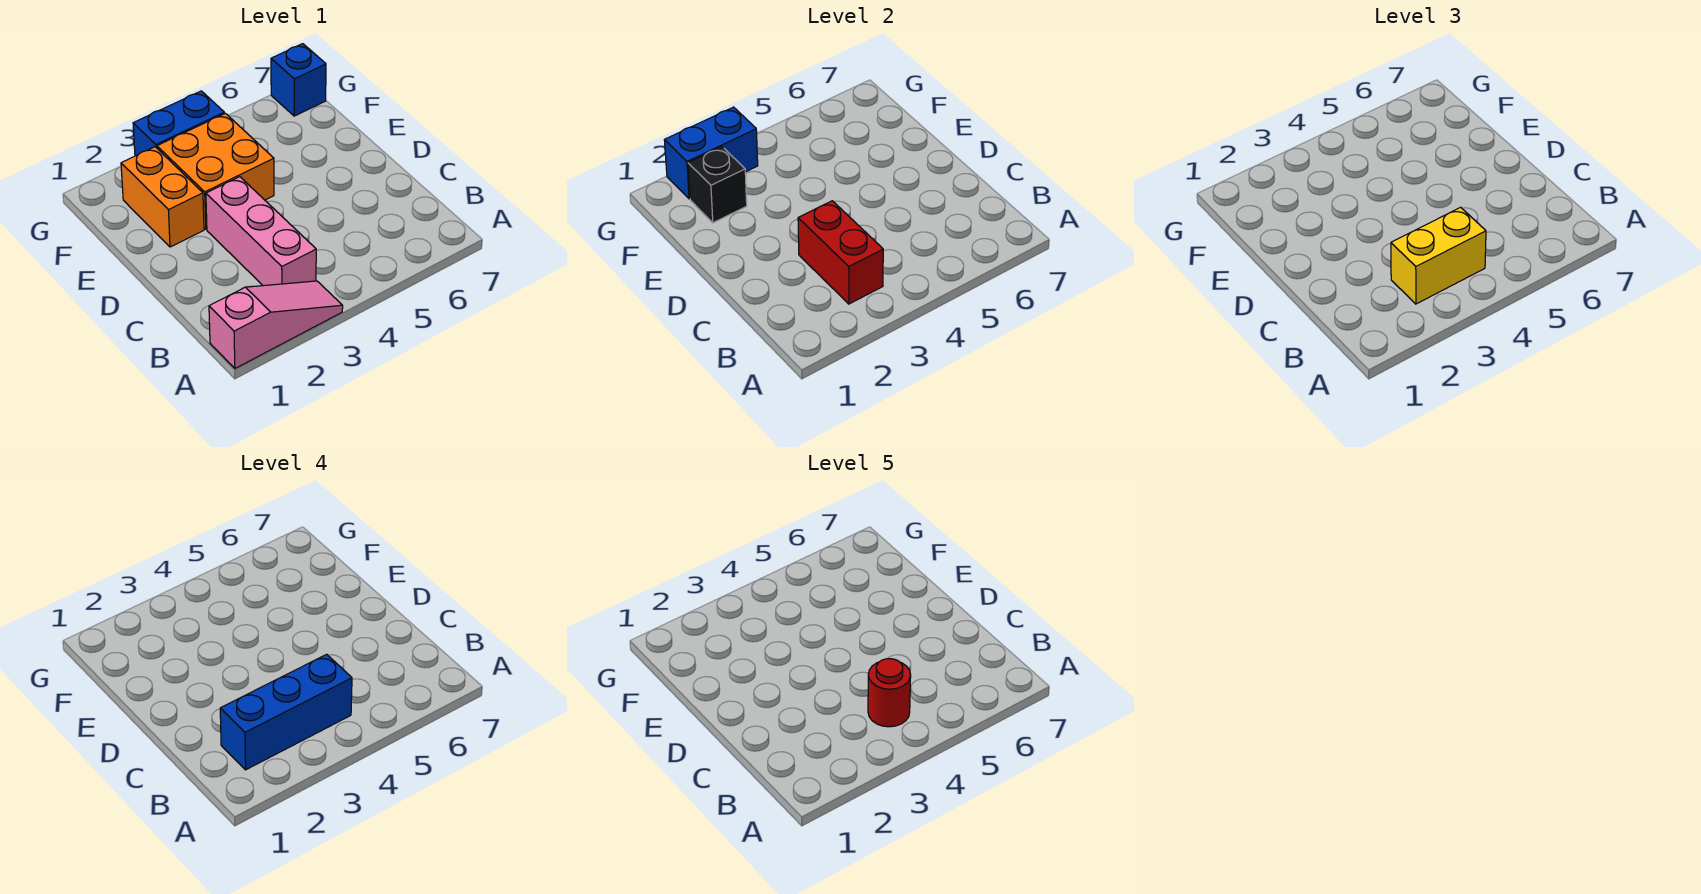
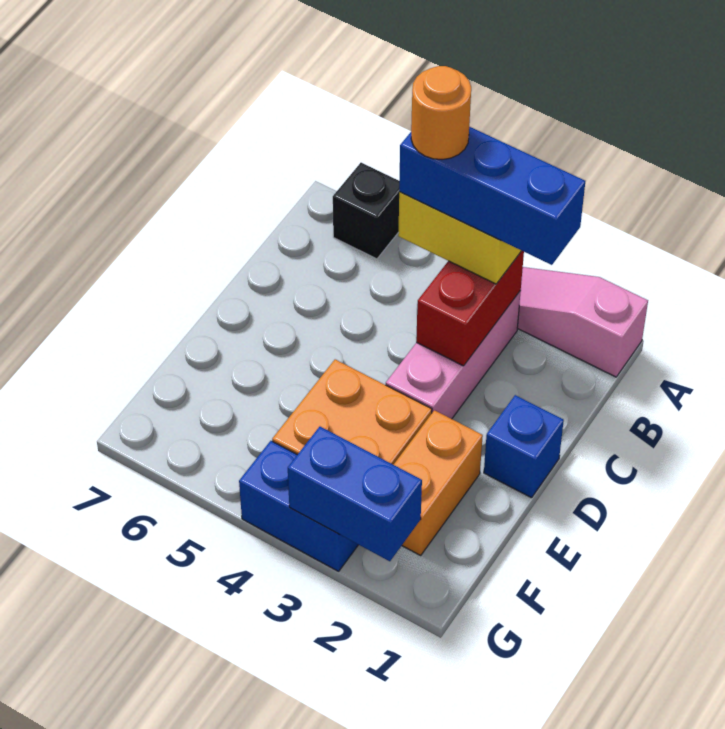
red 1x1 round brick [868,659,911,727] -> orange 1x1 round brick [411,66,471,160]
black 1x1 brick [688,147,747,223] -> black 1x1 brick moved to [333,163,399,259]
blue 1x1 brick [271,44,326,116] -> blue 1x1 brick moved to [484,395,564,498]

